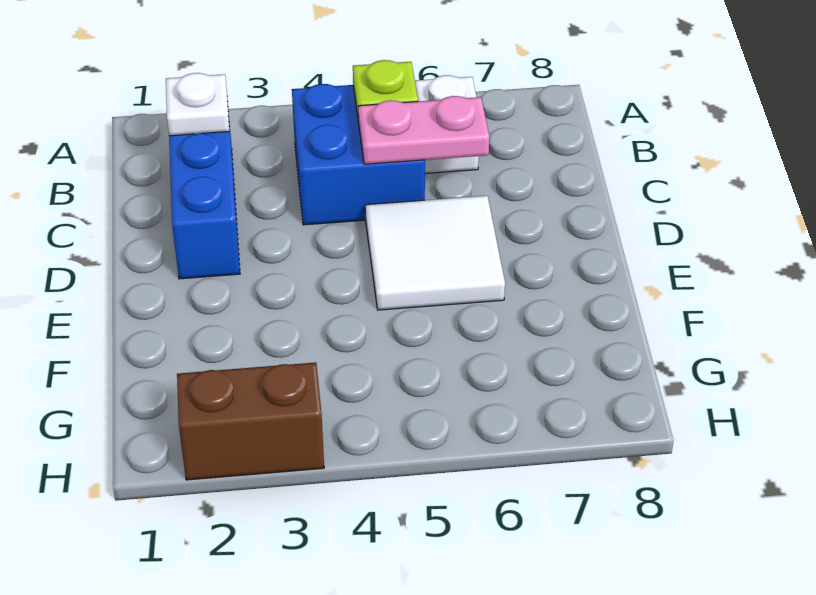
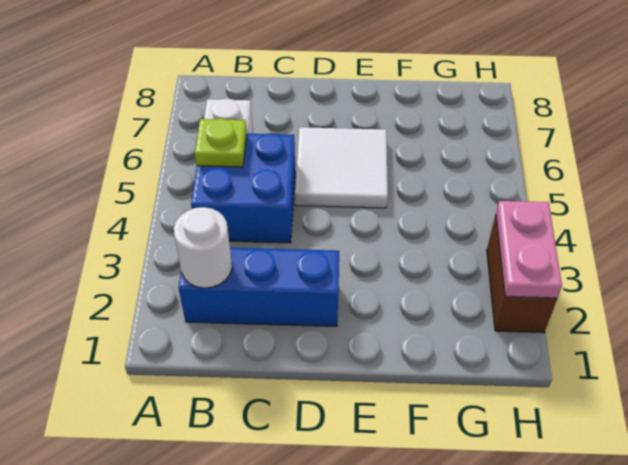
white 1x1 plate [166,73,229,136] -> white 1x1 round brick [174,207,232,288]
pink 1x2 plate [358,96,489,164] -> pink 1x2 plate moved to [496,201,562,298]

